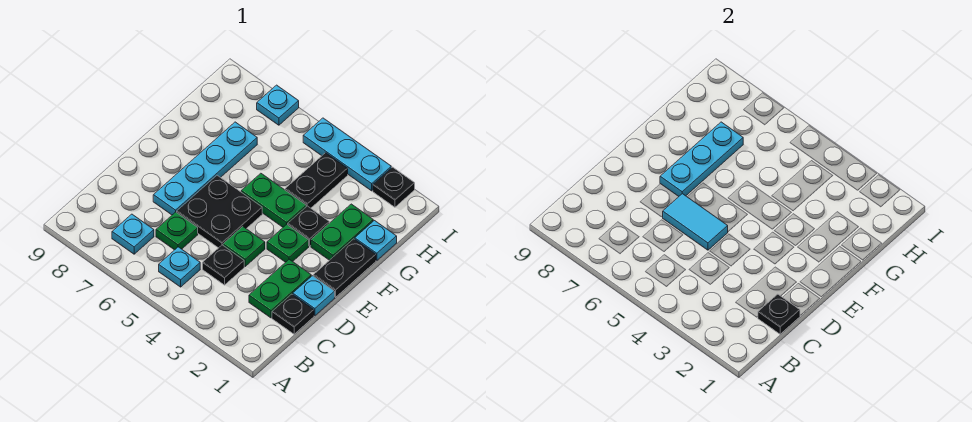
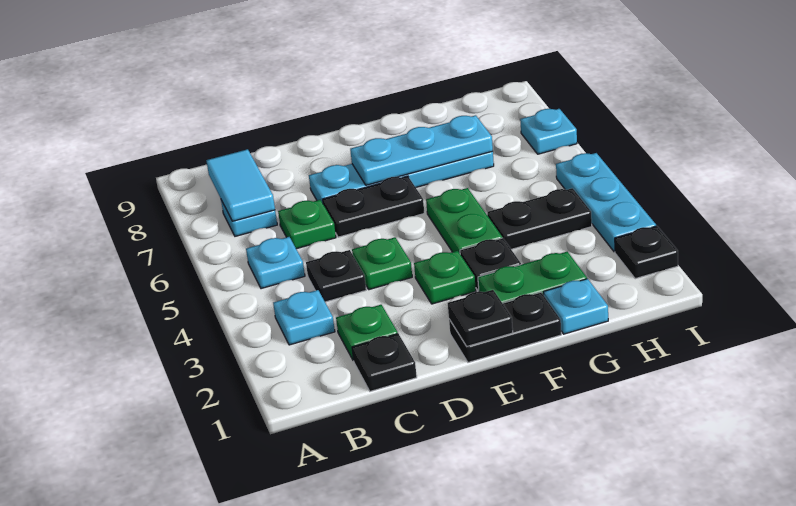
black 1x1 plate [758,294,800,334] -> black 1x1 plate moved to [448,290,513,346]
green 1x2 plate [249,259,311,318] -> green 1x1 plate [336,305,398,361]
cyan 1x1 plate [293,276,335,316] -> cyan 1x1 plate moved to [273,290,335,345]
black 2x2 plate [177,175,262,248] -> black 1x2 plate [323,176,424,237]
cyan 1x2 tile [663,194,728,250] -> cyan 1x2 tile moved to [206,149,275,221]

